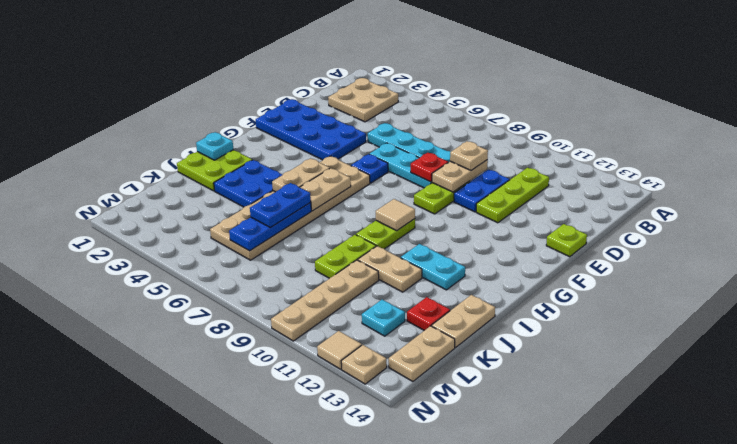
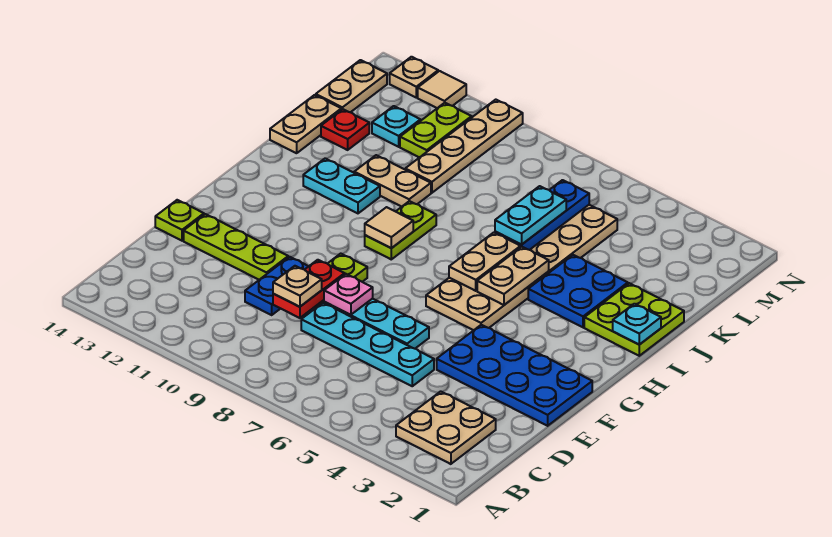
lime 1x3 plate [476,168,549,223] -> lime 1x3 plate turned to [184,214,288,280]
tan 1x2 plate [432,160,488,192] -> red 1x2 plate [273,260,345,318]
red 1x1 plate [411,153,448,182] -> pink 1x1 plate [324,274,373,315]
blue 1x1 plate [351,154,388,183] -> none
blue 1x2 plate [250,183,311,228] -> cyan 1x2 plate [495,186,566,245]
lime 1x2 plate [315,235,376,278] -> lime 1x2 plate moved to [400,103,472,158]

